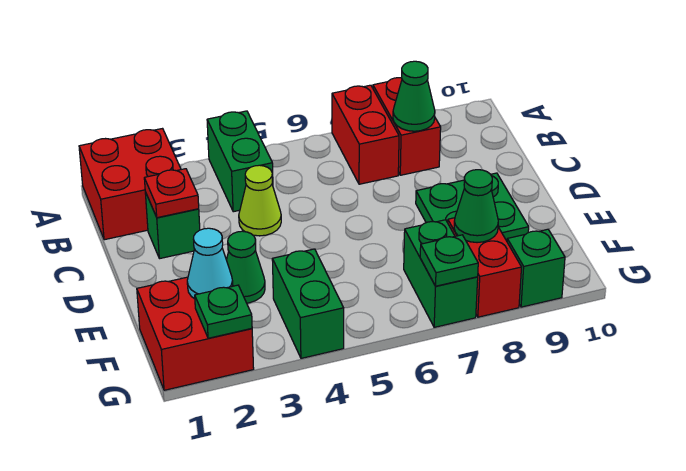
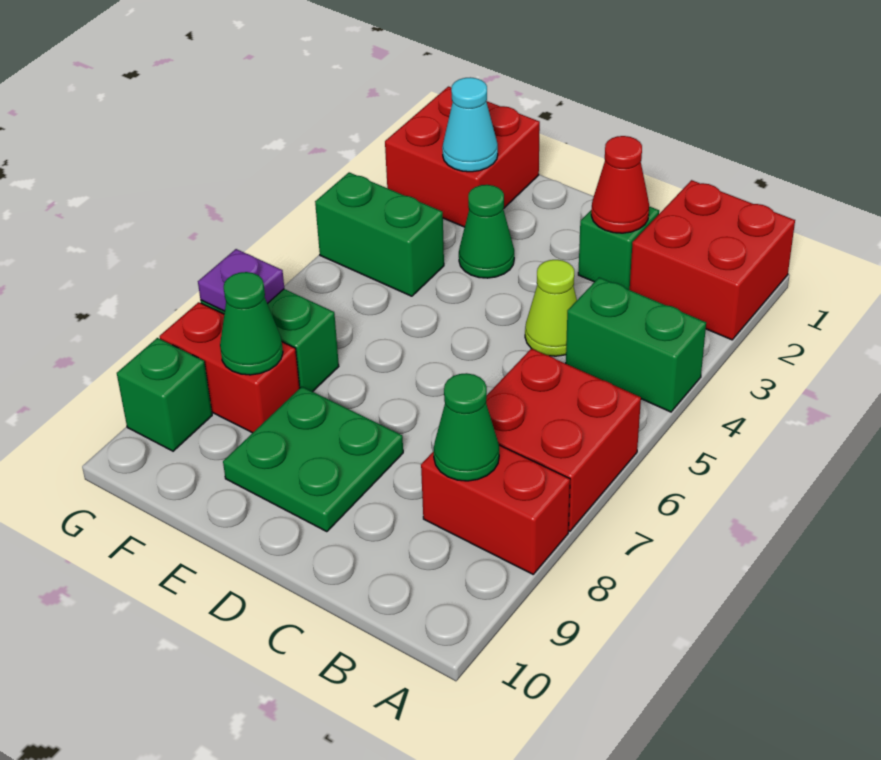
red 1x2 brick [332,85,399,184] -> red 2x2 brick [486,349,641,531]
red 1x1 plate [144,169,199,218] -> red 1x1 cone [591,136,649,233]
green 1x1 plate [195,285,252,338] -> none
green 1x1 plate [420,235,478,286] -> purple 1x1 plate [198,249,284,311]

